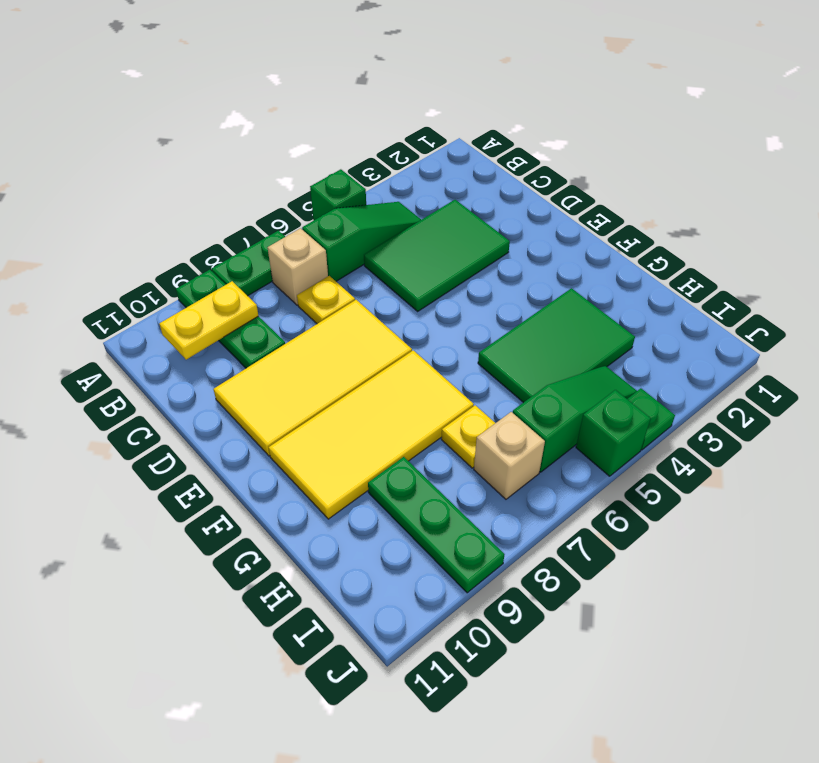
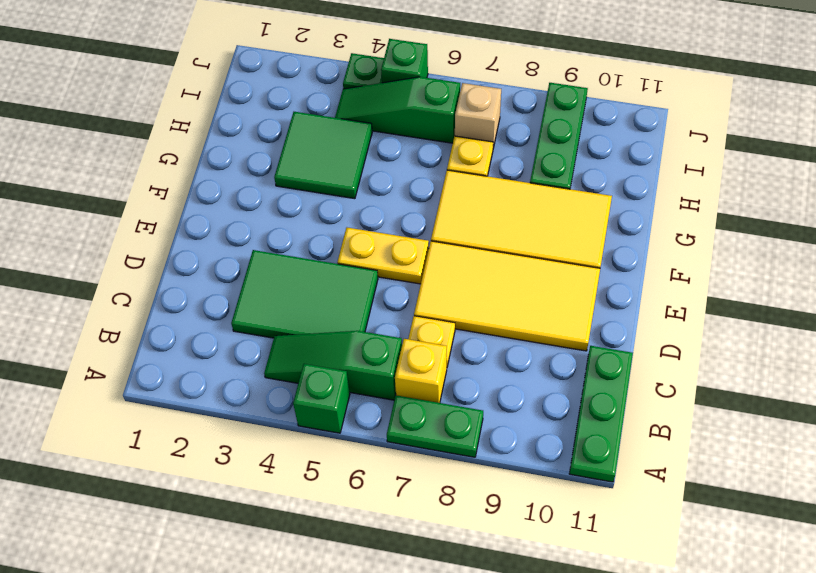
green 1x3 plate [176,270,285,368] -> green 1x3 plate moved to [569,346,633,482]
tan 1x1 brick [268,228,328,305] -> yellow 1x1 brick [395,339,447,403]
yellow 1x2 plate [159,281,258,360] -> yellow 1x2 plate moved to [337,228,429,284]
green 2x3 tile [478,288,635,403] -> green 2x2 tile [274,112,372,199]

